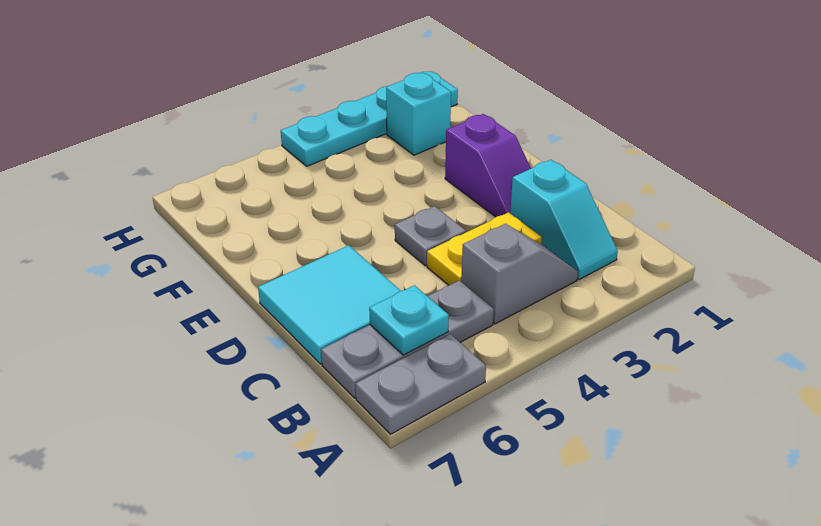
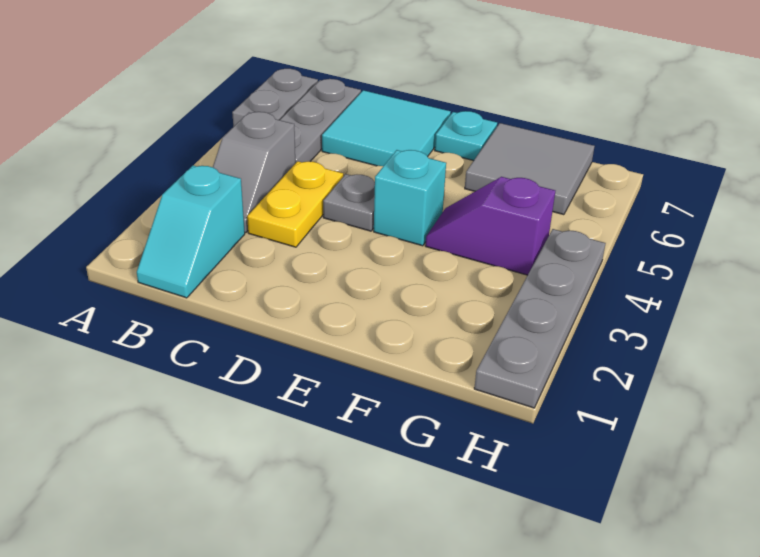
cyan 1x2 slope [510,160,618,280] -> cyan 1x2 slope turned to [137,165,245,298]
cyan 1x1 plate [369,285,449,355] -> cyan 1x1 plate moved to [435,111,497,161]
purple 1x2 slope [445,114,531,217] -> purple 1x2 slope moved to [425,177,555,275]
none -> grey 2x2 tile [465,123,595,215]
cyan 1x1 brick [386,73,451,155] -> cyan 1x1 brick moved to [374,150,446,246]
cyan 1x4 plate [281,72,458,166] -> grey 1x4 plate [474,229,606,408]

